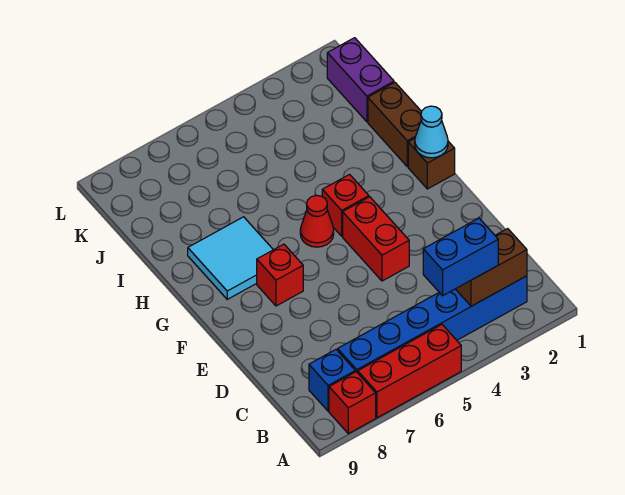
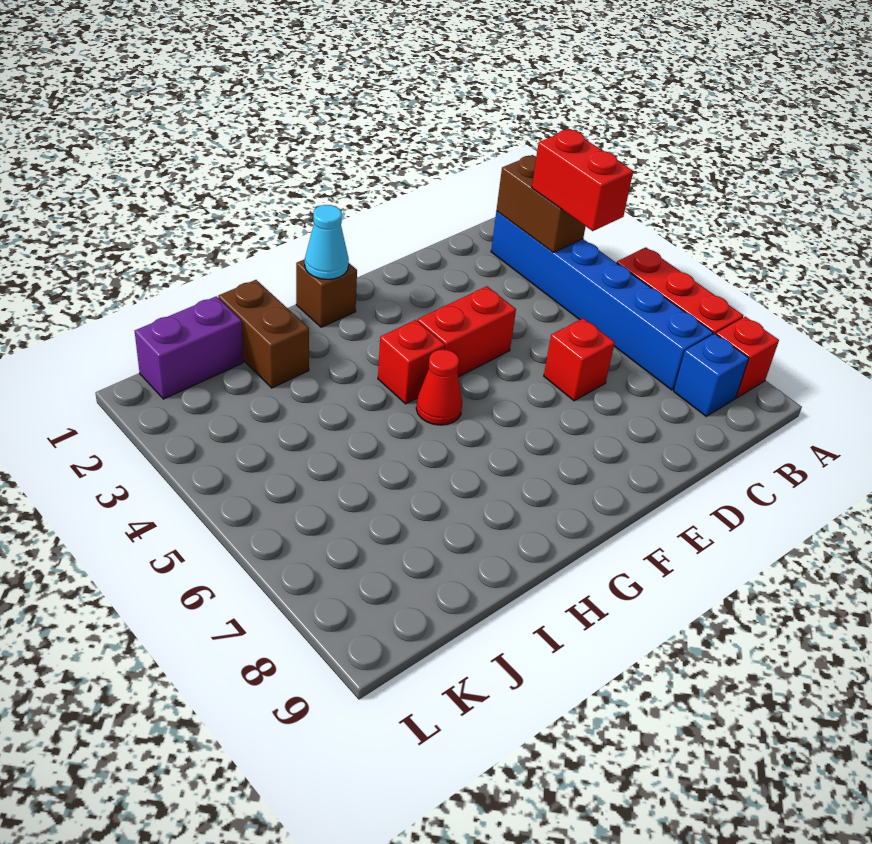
blue 1x2 brick [423,218,498,296] -> red 1x2 brick [532,130,633,231]
red 1x1 brick [257,244,303,306] -> red 1x1 brick moved to [544,318,615,401]
cyan 2x2 tile [188,217,273,299] -> none
brown 1x2 brick [368,83,422,166] -> brown 1x2 brick turned to [218,280,309,388]

